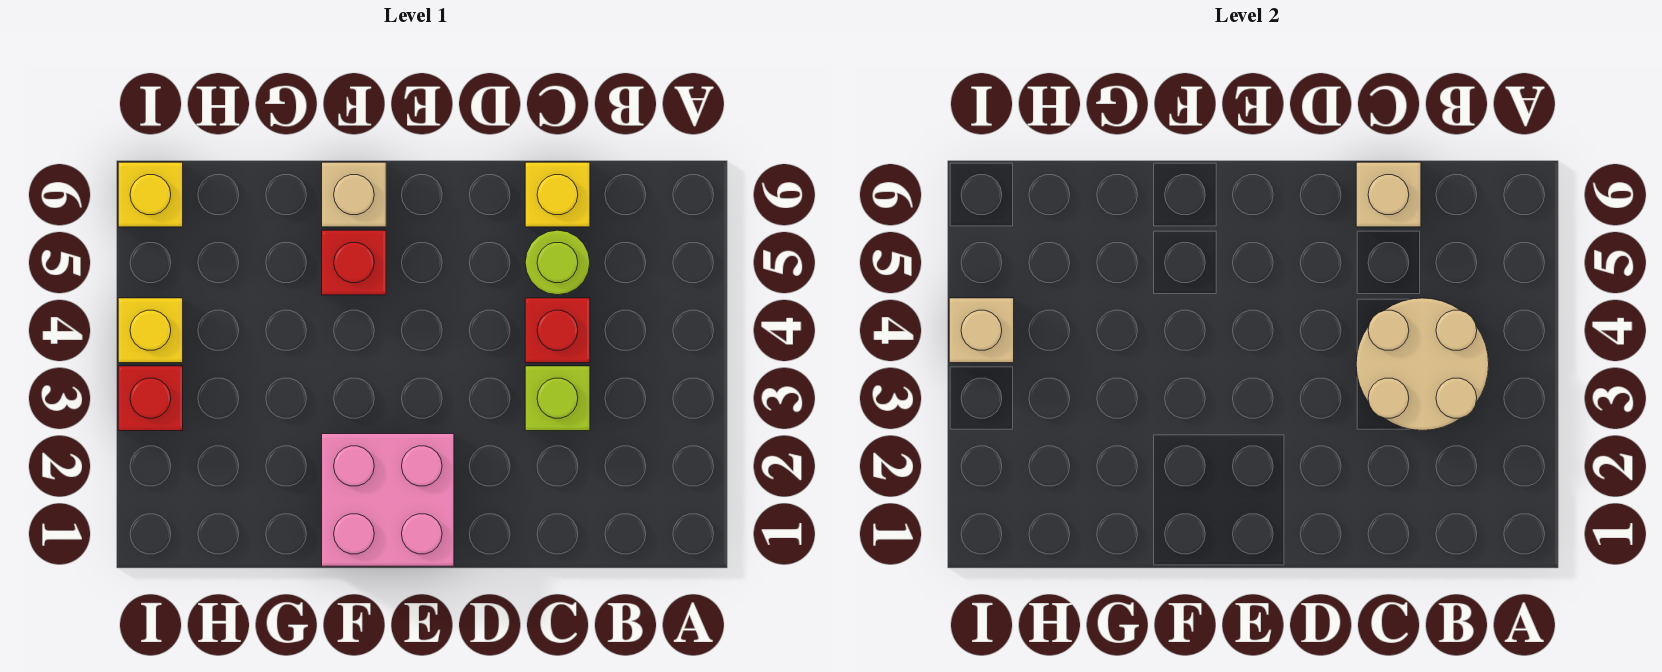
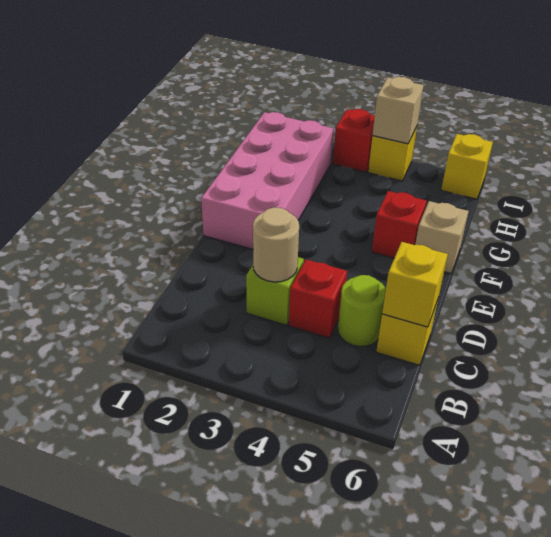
tan 2x2 round brick [1356,298,1489,431] -> tan 1x1 round brick [253,207,299,282]
tan 1x1 brick [1356,162,1421,227] -> yellow 1x1 brick [382,242,448,327]
pink 2x2 brick [322,434,454,566] -> pink 2x4 brick [201,112,333,249]

